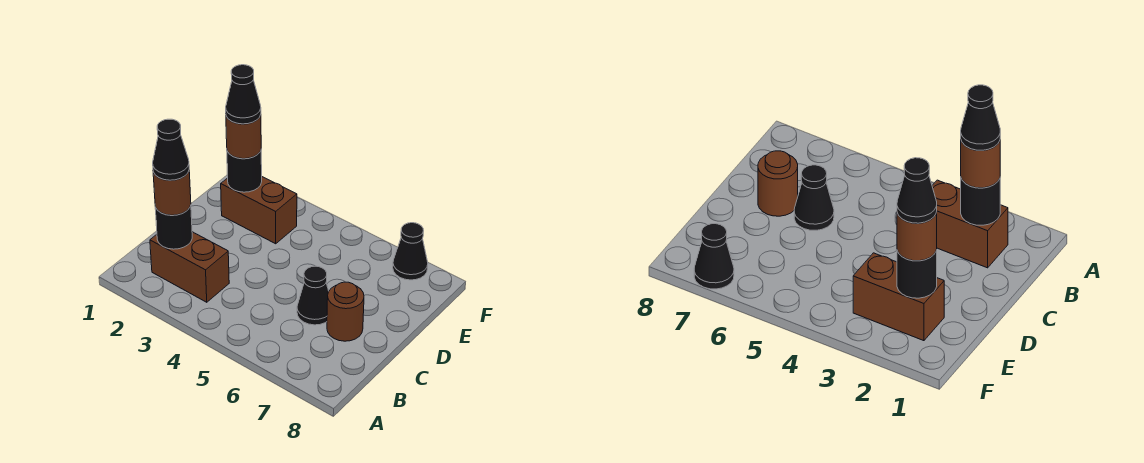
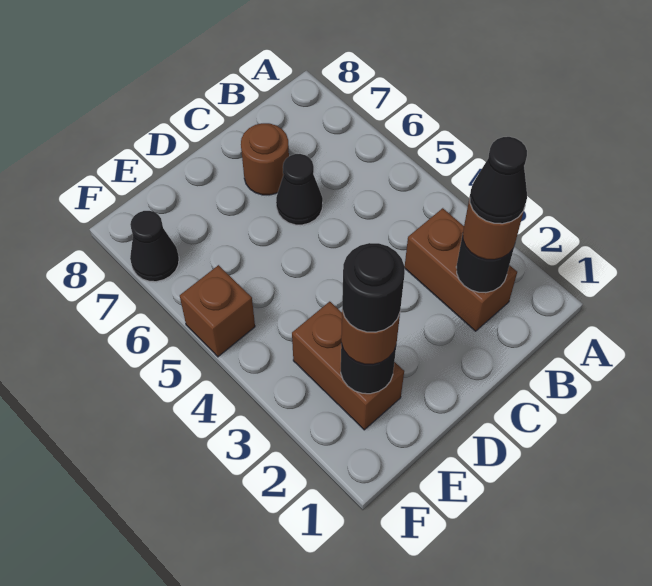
black 1x1 cone [226,65,261,124] -> black 1x1 round brick [342,243,405,332]
none -> brown 1x1 brick [180,265,255,357]

